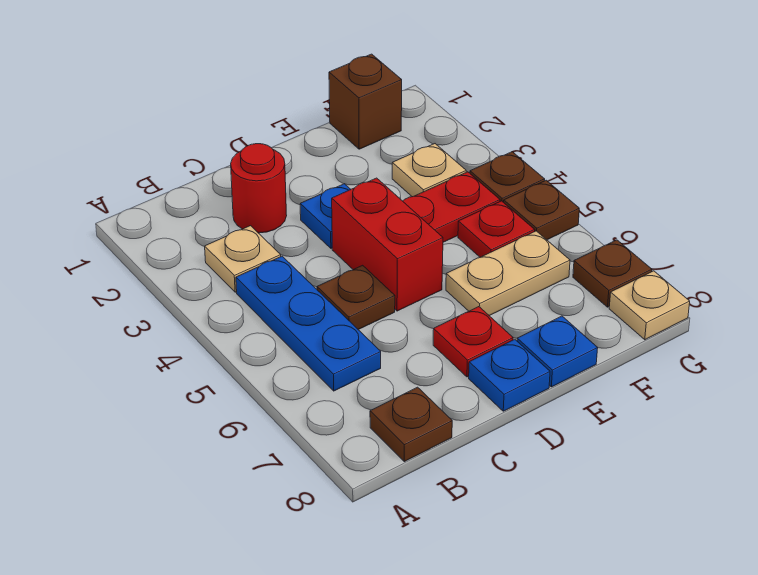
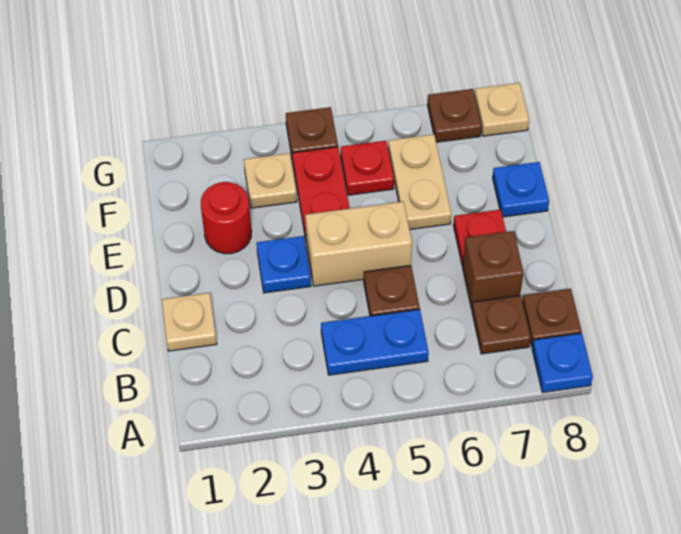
tan 1x1 plate [205,226,281,292] -> tan 1x1 plate moved to [162,293,217,351]
blue 1x3 plate [236,256,381,391] -> blue 1x2 plate [321,309,429,375]
red 1x1 round brick [231,144,287,233] -> red 1x1 round brick moved to [201,182,252,254]
red 1x2 brick [332,178,443,311] -> tan 1x2 brick [305,201,412,286]
blue 1x1 plate [469,339,550,411] -> blue 1x1 plate moved to [532,333,593,393]
brown 1x1 brick [329,54,402,149] -> brown 1x1 brick moved to [463,231,524,309]
brown 1x1 plate [504,180,579,240] -> brown 1x1 plate moved to [472,295,531,354]

